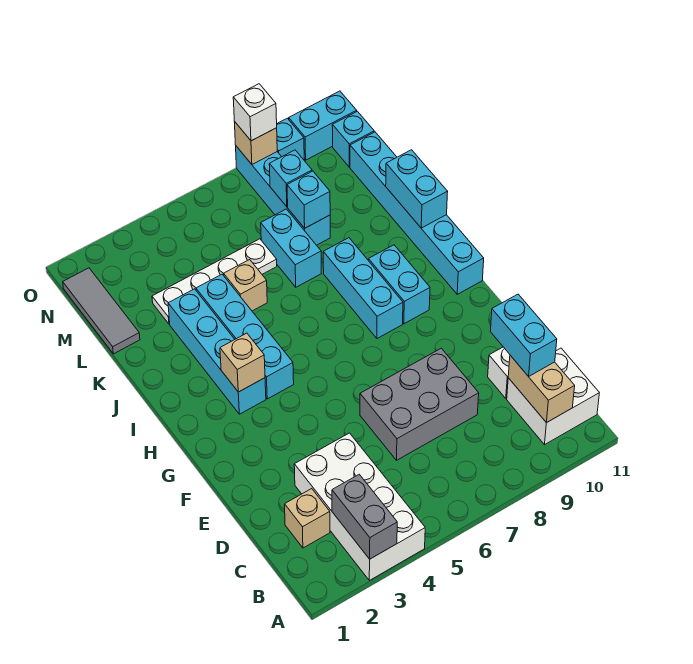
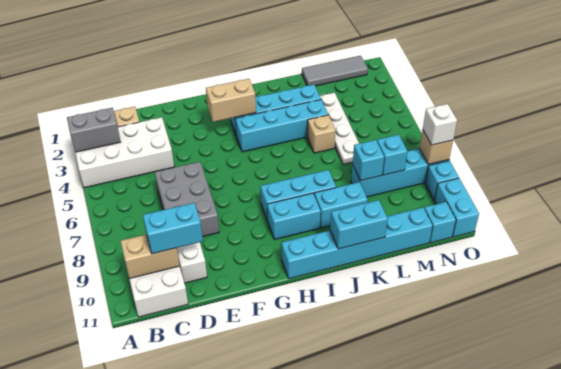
tan 1x1 brick [220,333,265,392] -> tan 1x2 brick [206,79,256,122]
cyan 1x2 brick [261,209,321,287] -> cyan 1x2 brick moved to [314,182,368,228]

